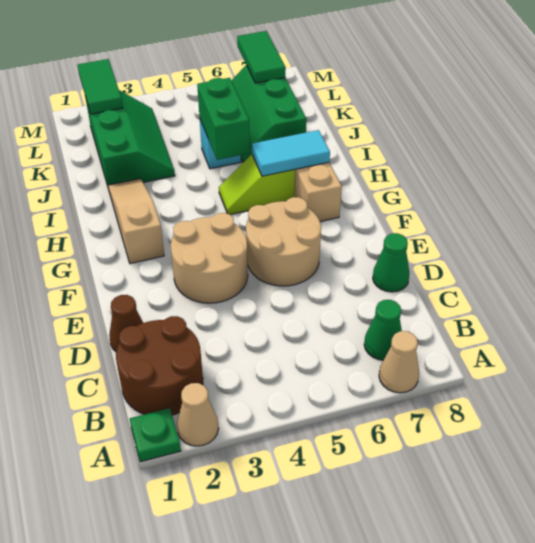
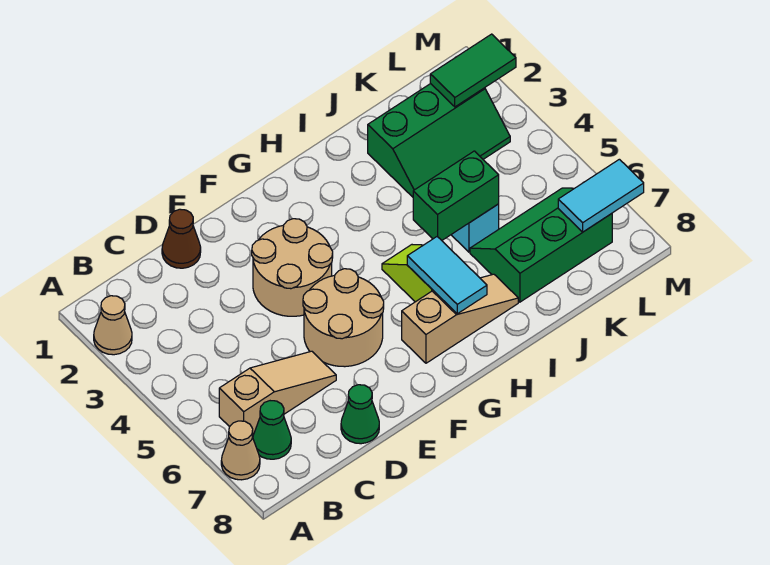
green 1x1 plate [130,408,181,462] -> none
brown 2x2 round brick [116,316,203,415] -> none
tan 1x3 slope [108,179,164,264] -> tan 1x3 slope moved to [219,351,336,434]
green 1x2 tile [237,31,286,83] -> cyan 1x2 tile [558,159,644,232]

